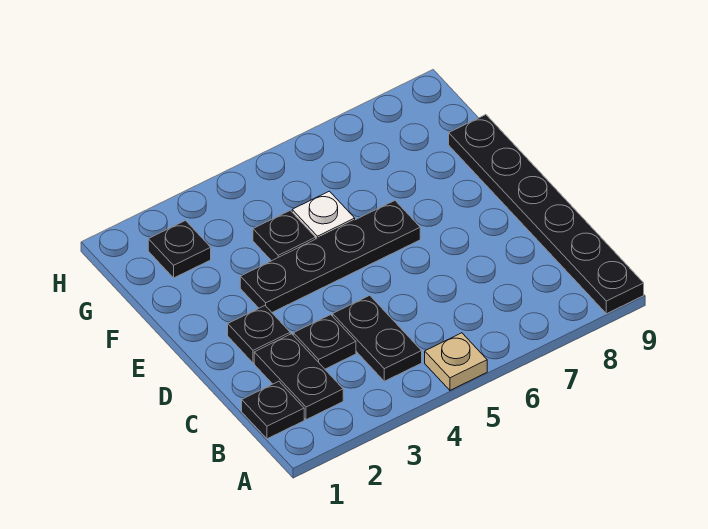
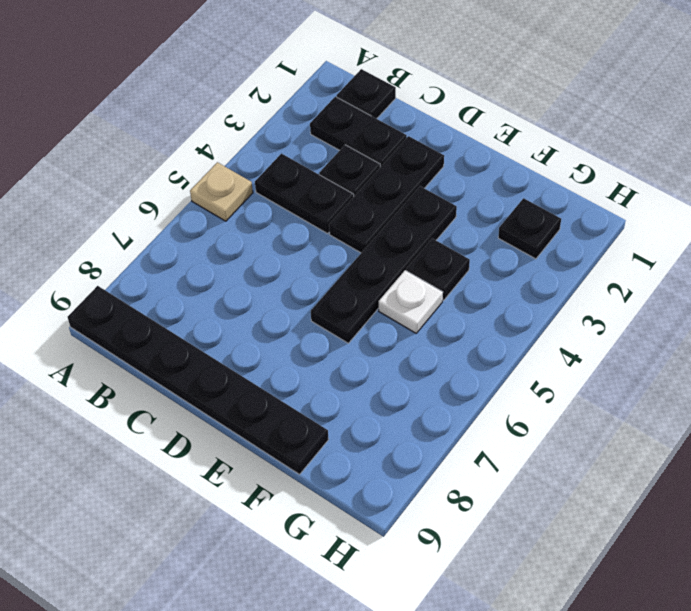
black 1x1 plate [228,306,290,363] -> black 1x3 plate [329,136,444,253]

